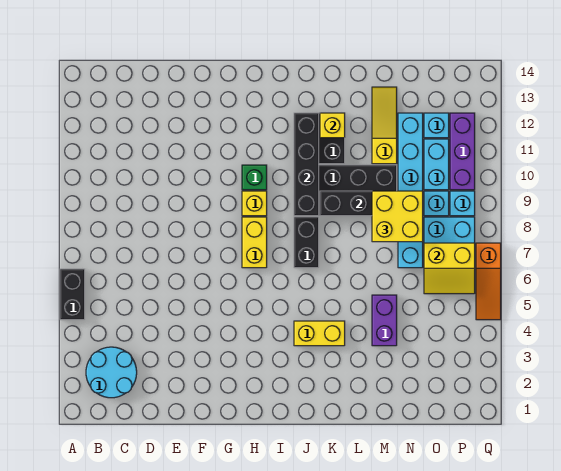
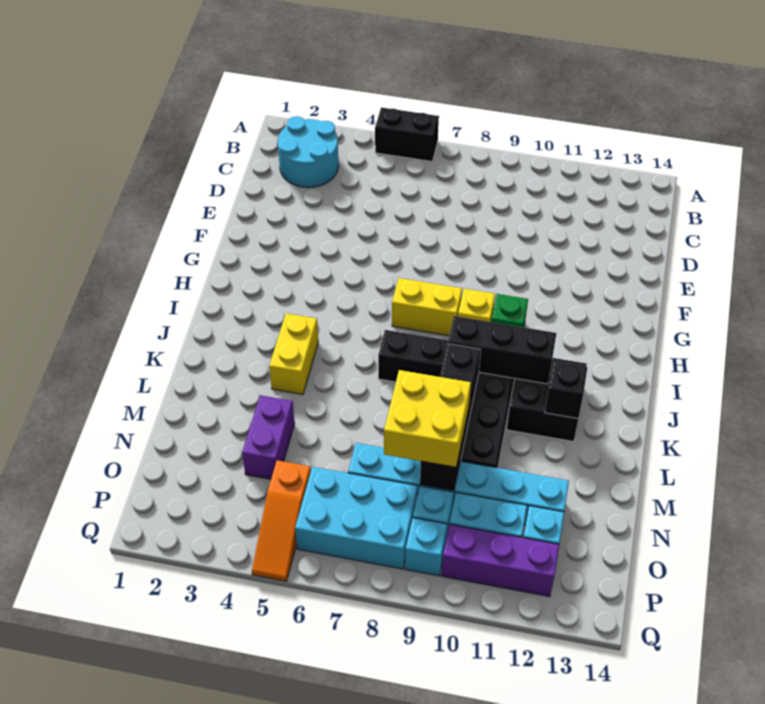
black 1x4 brick [294,113,319,216] -> black 1x3 brick [448,316,556,384]
yellow 1x1 brick [320,113,345,138] -> black 1x1 brick [545,362,587,419]
purple 1x2 brick [372,295,397,346] -> purple 1x2 brick turned to [242,395,295,479]
yellow 1x3 slope [372,87,397,164] -> none
yellow 2x2 slope [424,243,475,294] -> none
orange 1x3 slope [476,243,501,320] -> orange 1x3 slope turned to [252,460,311,581]

